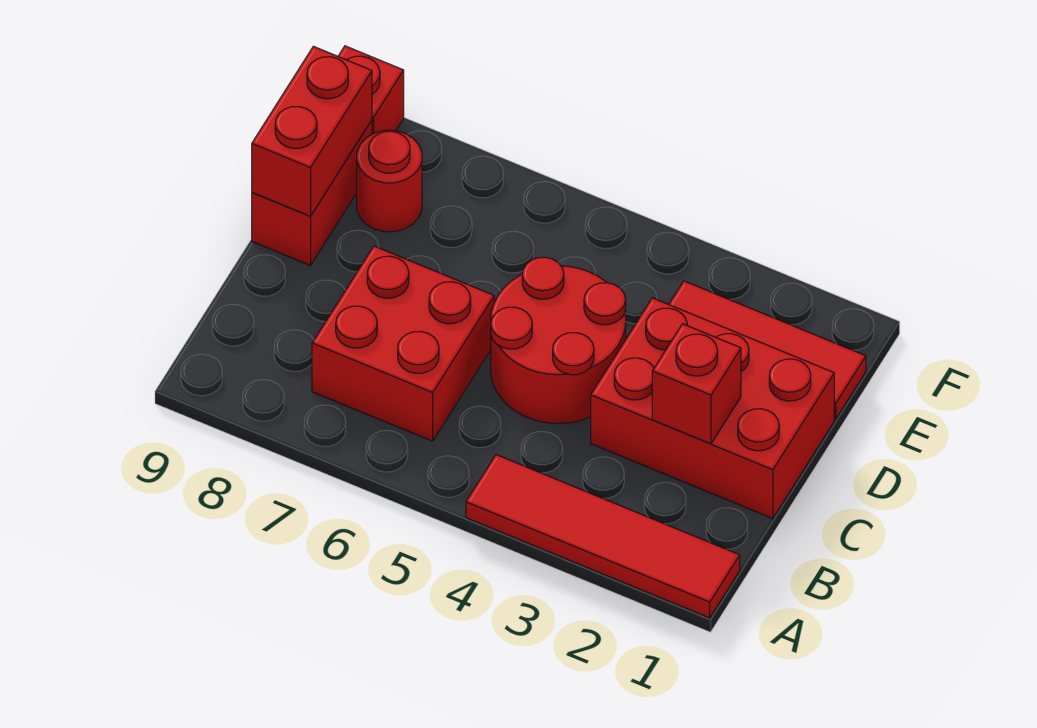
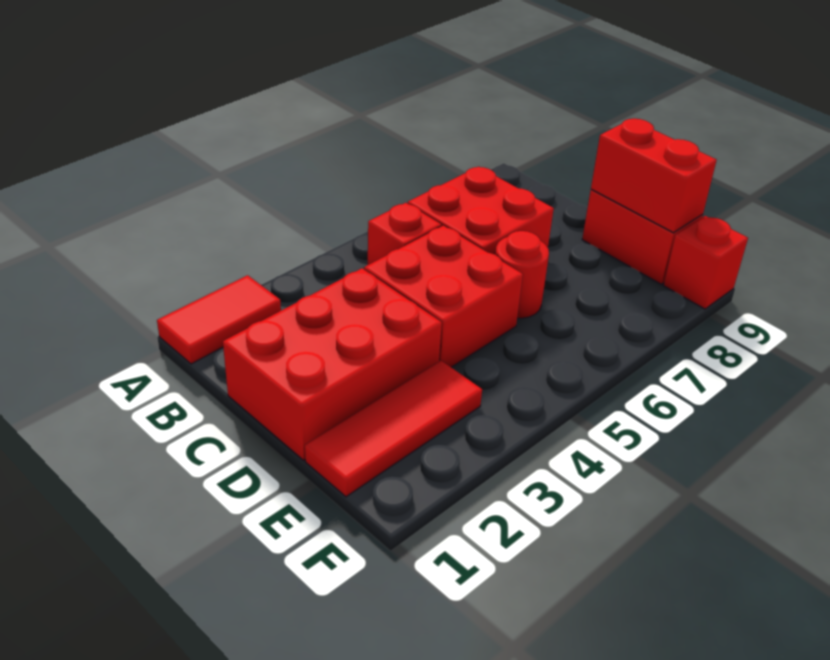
red 1x4 tile [466,455,740,618] -> red 1x2 tile [157,275,281,364]
red 1x1 brick [652,324,741,444] -> red 1x1 brick moved to [368,203,442,265]
red 2x2 round brick [491,257,626,424] -> red 2x2 brick [364,226,523,367]
red 1x1 round brick [357,130,422,232] -> red 1x1 round brick moved to [495,231,549,318]

